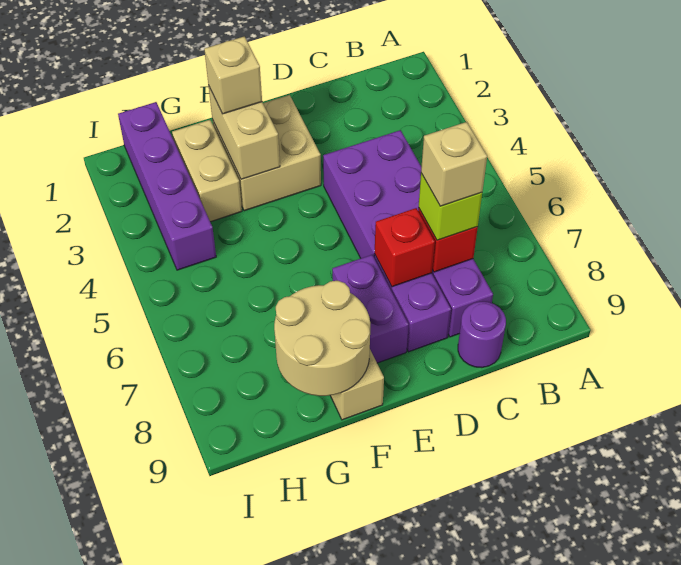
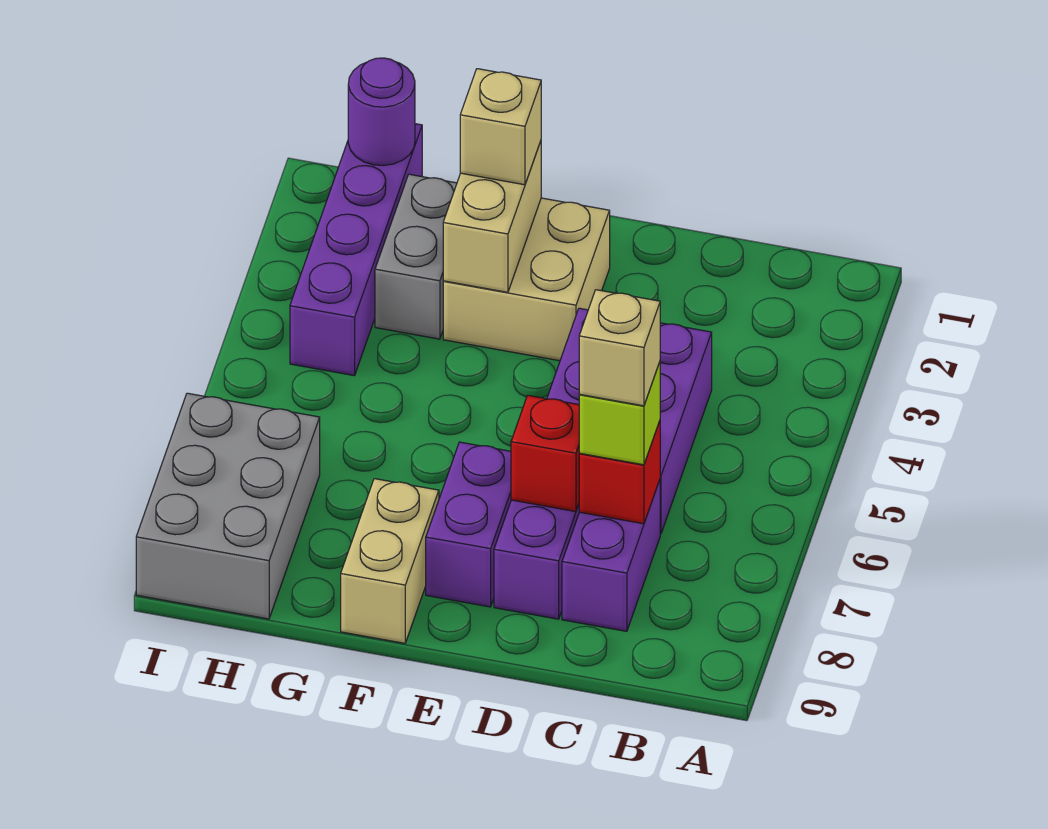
purple 1x1 round brick [458,302,506,368] -> purple 1x1 round brick moved to [348,58,415,165]
tan 2x2 round brick [274,281,370,396] -> none
tan 1x2 brick [172,120,242,222] -> grey 1x2 brick [375,174,457,339]
none -> grey 2x3 brick [136,393,320,619]

